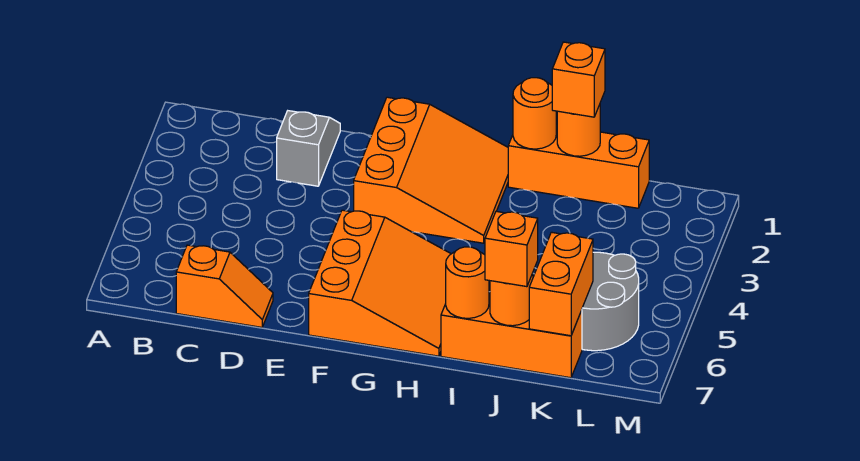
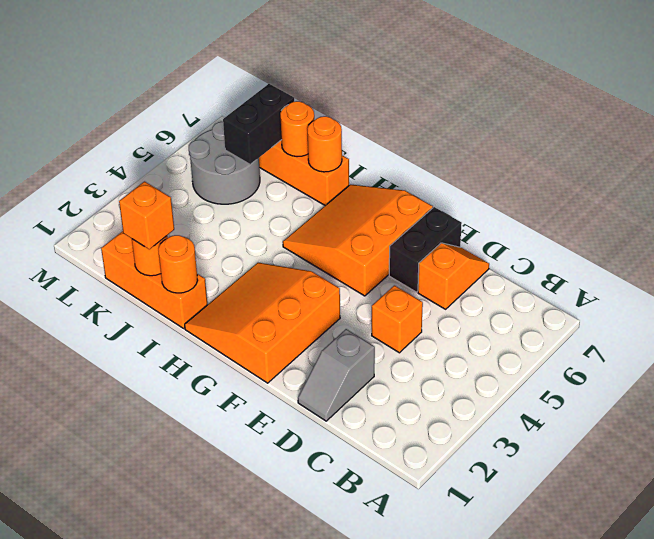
orange 1x2 slope [176,245,273,327] -> orange 1x2 slope turned to [418,243,489,309]
none -> black 1x2 brick [389,207,462,292]
orange 1x1 brick [485,211,538,287] -> orange 1x1 brick moved to [372,285,423,353]
orange 1x2 brick [529,232,593,336] -> black 1x2 brick [223,84,294,164]

